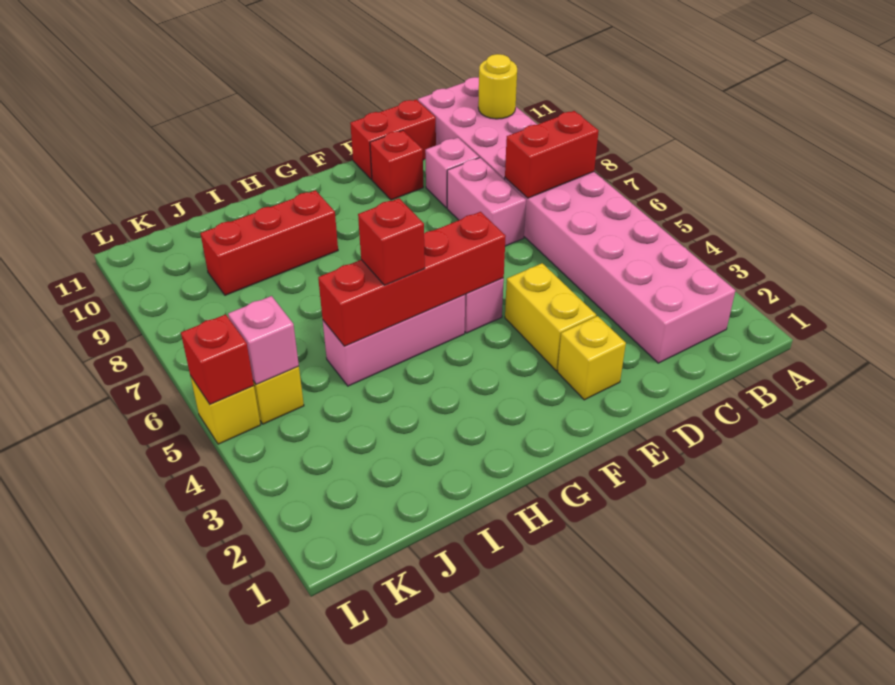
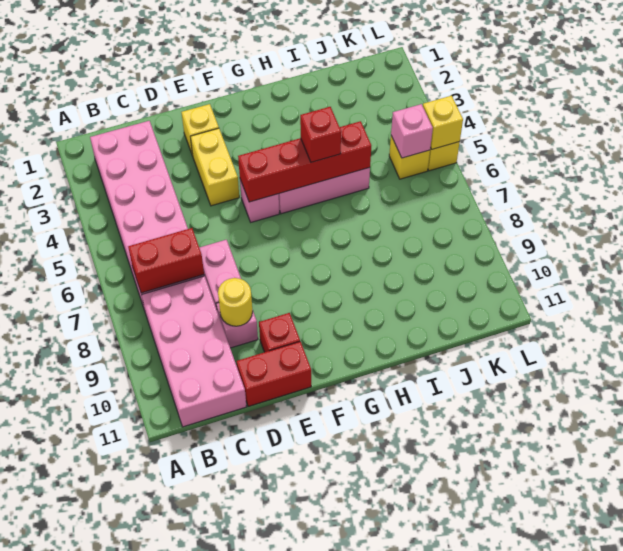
yellow 1x1 round brick [478,54,517,119] -> yellow 1x1 round brick moved to [218,278,253,326]
red 1x3 brick [200,190,338,295] -> none
red 1x1 brick [181,314,254,404] -> yellow 1x1 brick [423,96,463,149]

